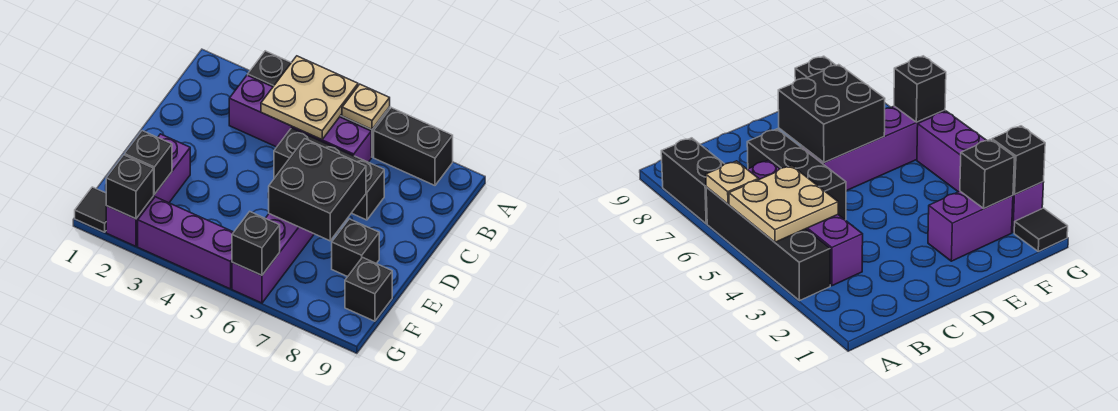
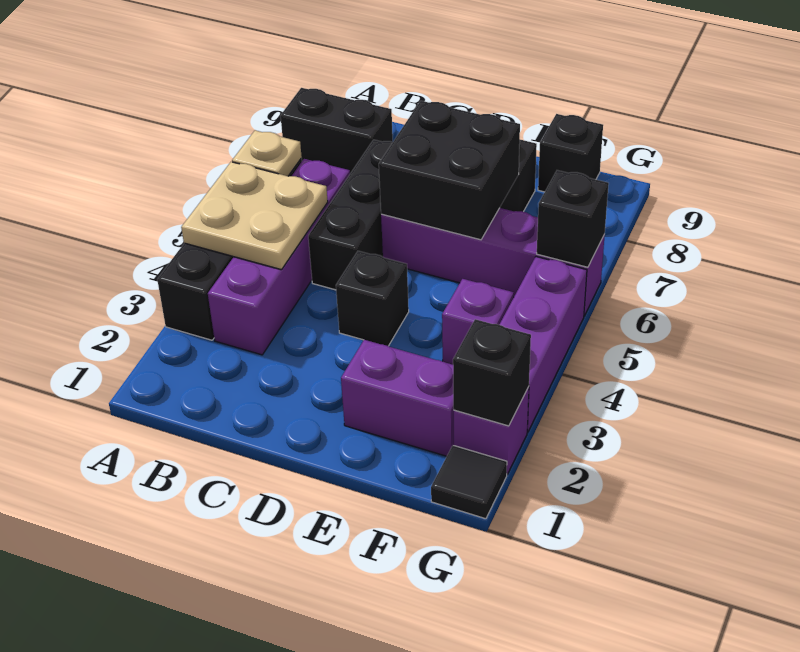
black 1x2 brick [374,108,453,185] -> black 1x2 brick turned to [280,88,393,173]
black 1x1 brick [125,131,172,194] -> black 1x1 brick moved to [336,251,409,346]
none -> purple 1x1 brick [442,279,514,365]

